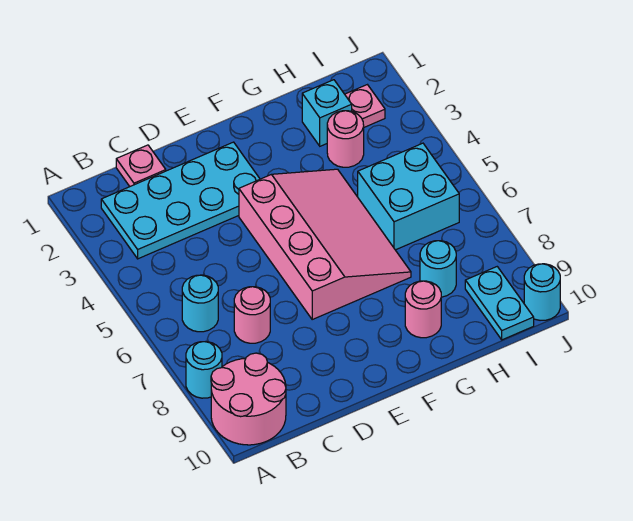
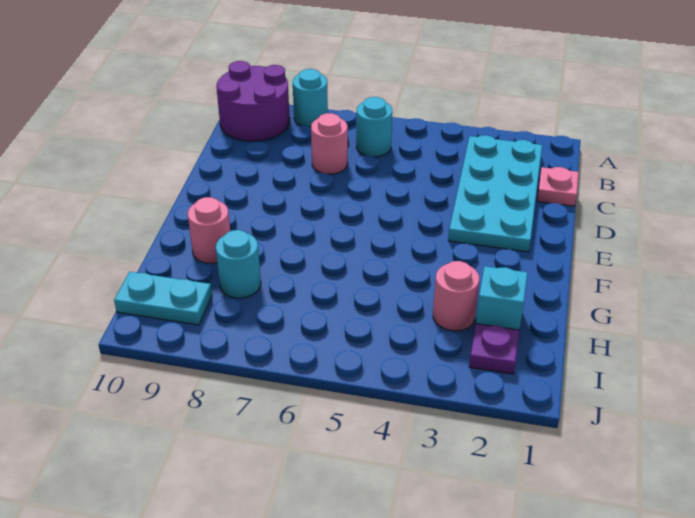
pink 2x2 round brick [211,353,286,445] -> purple 2x2 round brick [216,61,290,141]
pink 3x4 slope [239,169,411,319] -> none
cyan 2x2 brick [358,143,459,250] -> none
pink 1x1 plate [345,85,385,127] -> purple 1x1 plate [469,324,520,374]
cyan 1x1 round brick [524,264,560,320] -> none

